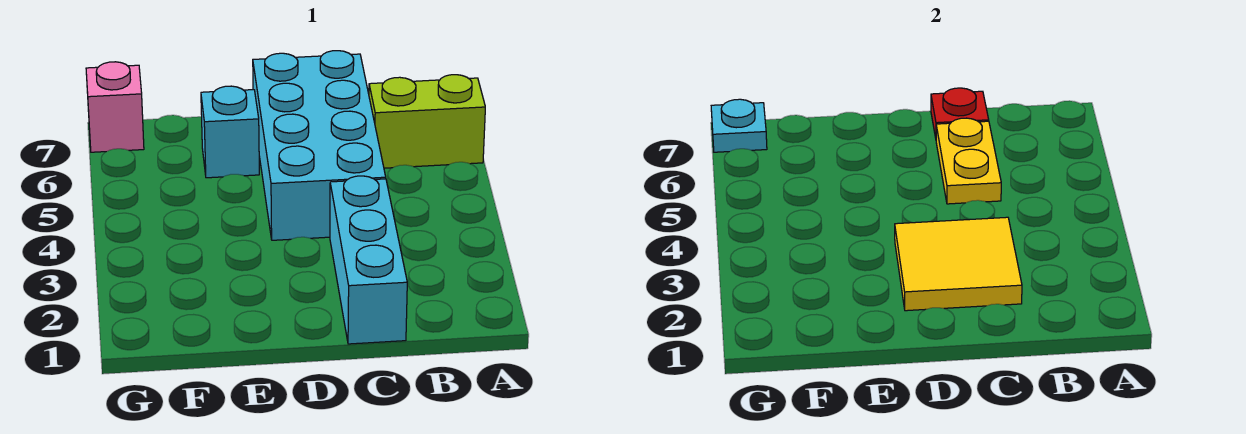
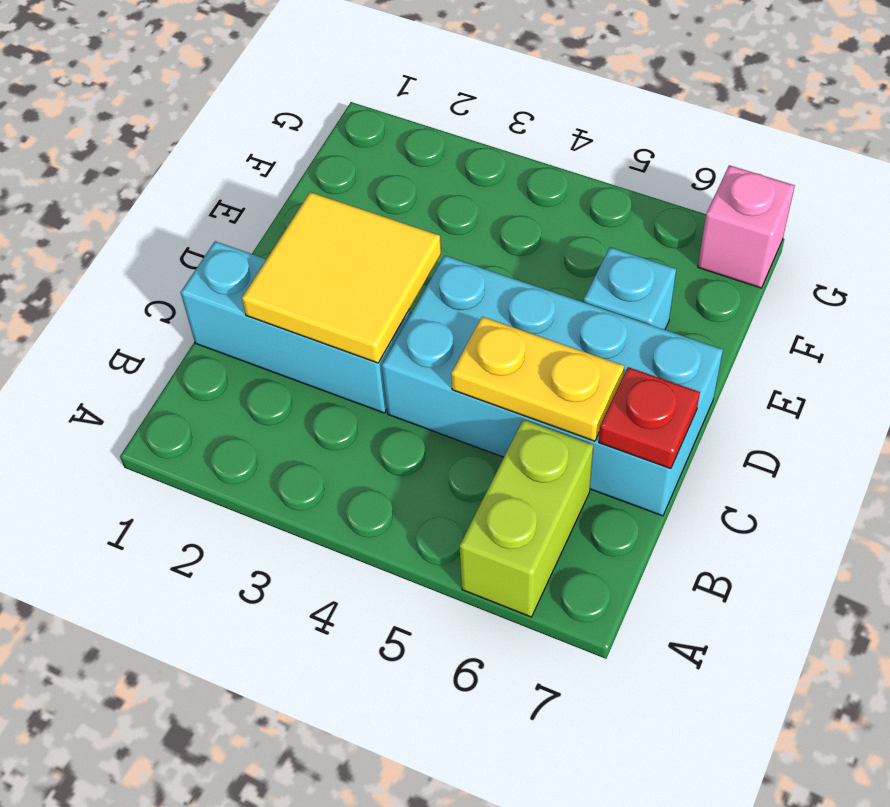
cyan 1x1 plate [711,99,767,152] -> none

